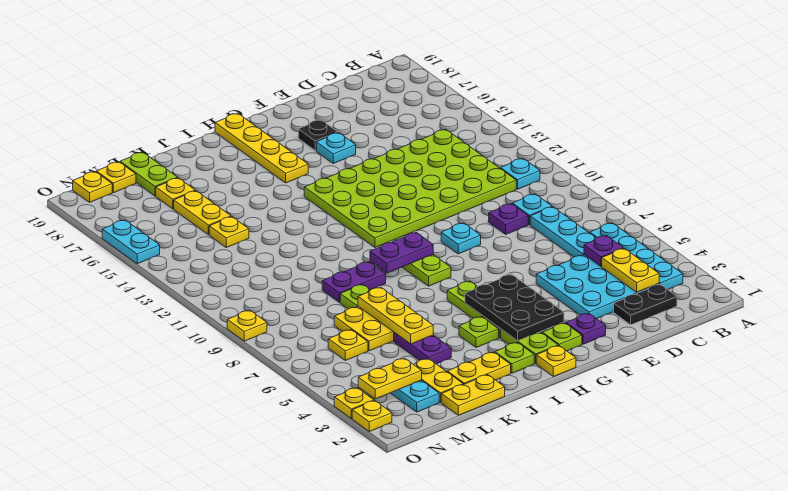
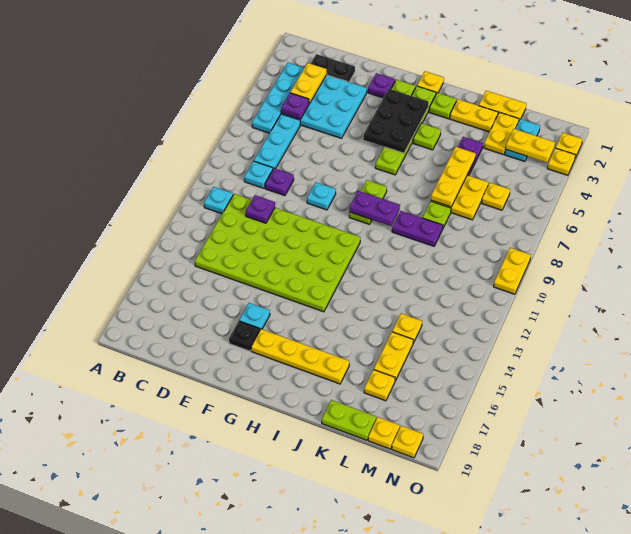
none -> purple 1x1 plate [246,195,275,223]
yellow 1x4 plate [215,113,308,183] -> yellow 1x4 plate turned to [251,329,349,384]
lime 1x2 plate [120,152,178,196] -> lime 1x2 plate turned to [322,400,376,440]
yellow 1x1 plate [227,310,267,341] -> yellow 1x2 plate [494,248,531,294]
cyan 1x2 plate [102,220,160,264] -> none

